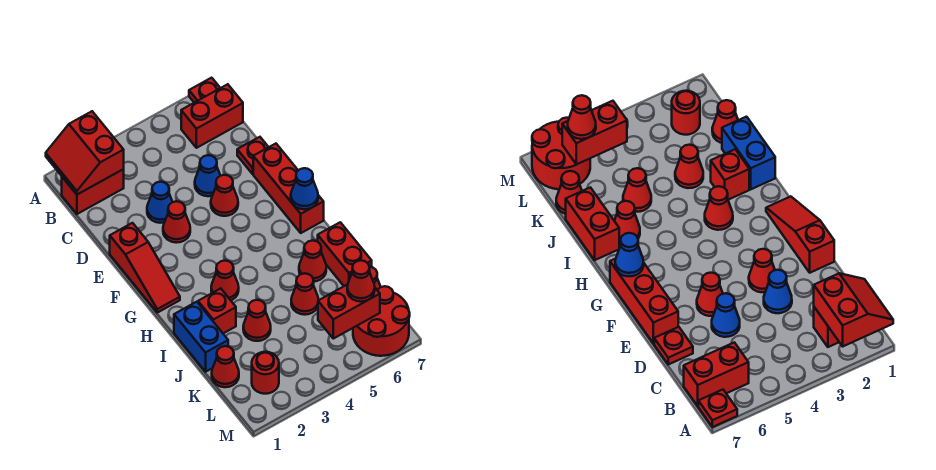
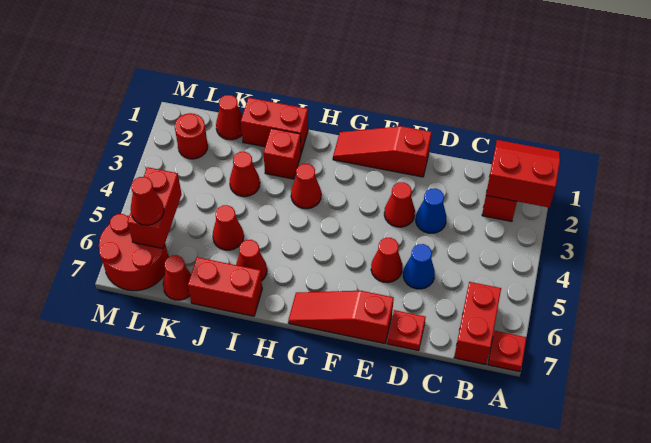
red 1x3 brick [253,144,324,233] -> red 1x3 slope [288,291,394,344]
blue 1x1 cone [291,168,318,209] -> none
blue 1x2 brick [174,302,228,372] -> red 1x2 brick [241,98,308,153]

